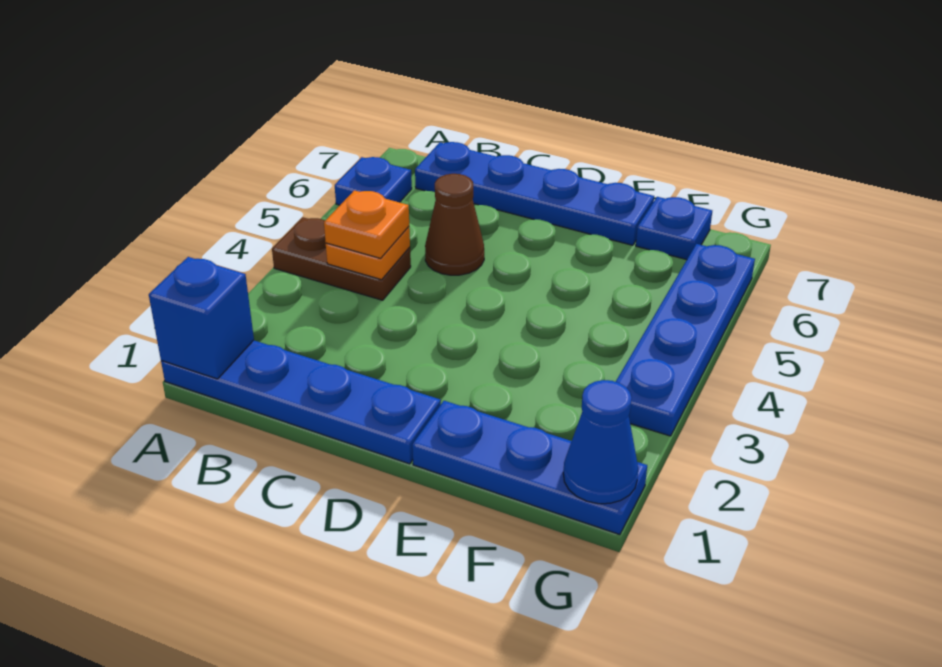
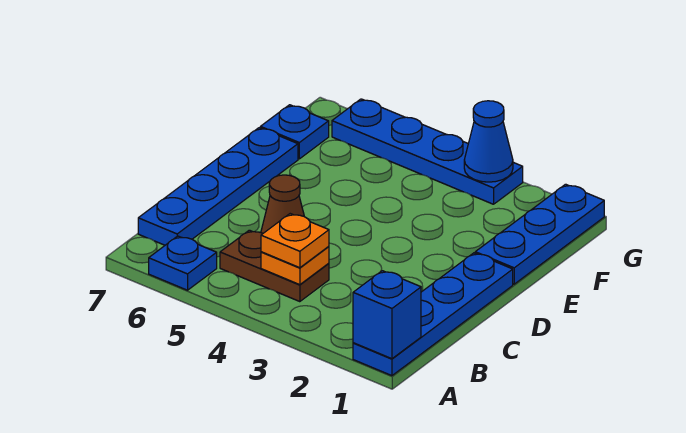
brown 1x2 plate [272,217,411,300] -> brown 1x2 plate turned to [220,230,329,302]
blue 1x1 cone [563,380,638,504] -> blue 1x1 cone moved to [464,101,513,182]

